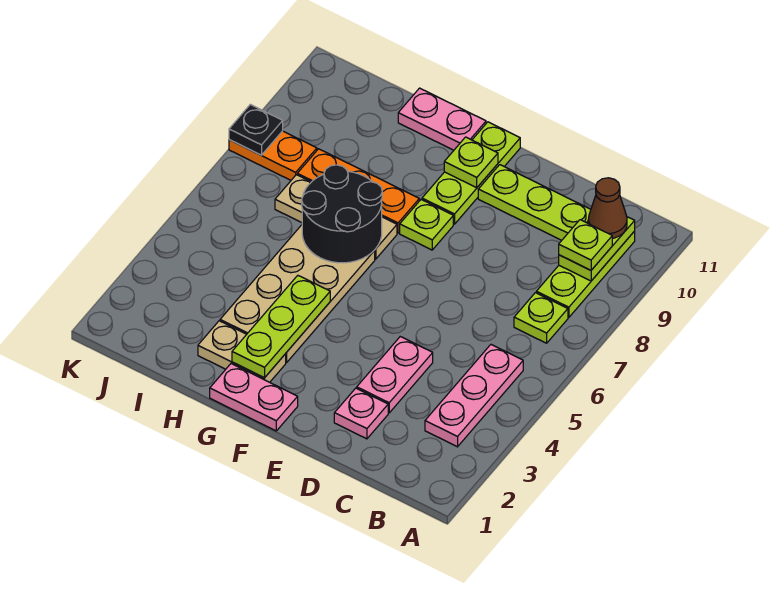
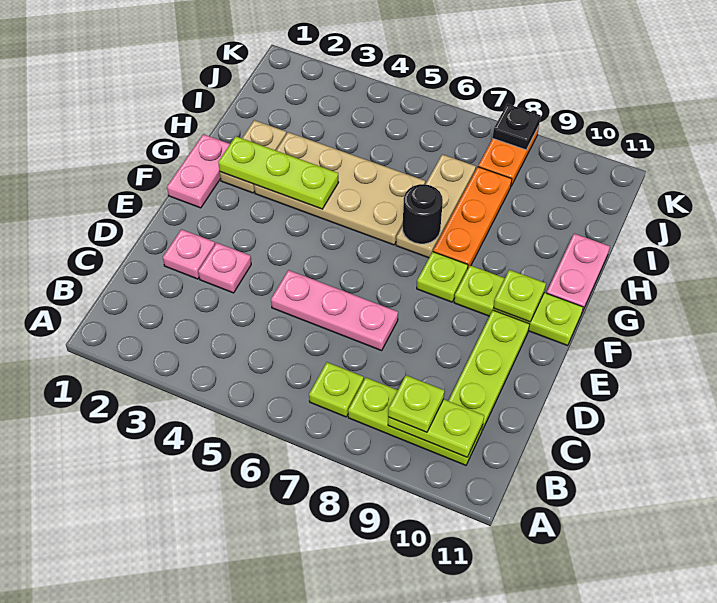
pink 1x3 plate [425,345,523,447] -> pink 1x3 plate moved to [271,270,398,351]
brown 1x1 cone [588,178,627,238] -> none
pink 1x2 plate [357,337,433,413] -> pink 1x1 plate [198,243,251,293]
black 2x2 round brick [302,165,382,263] -> black 1x1 round brick [403,184,443,244]

